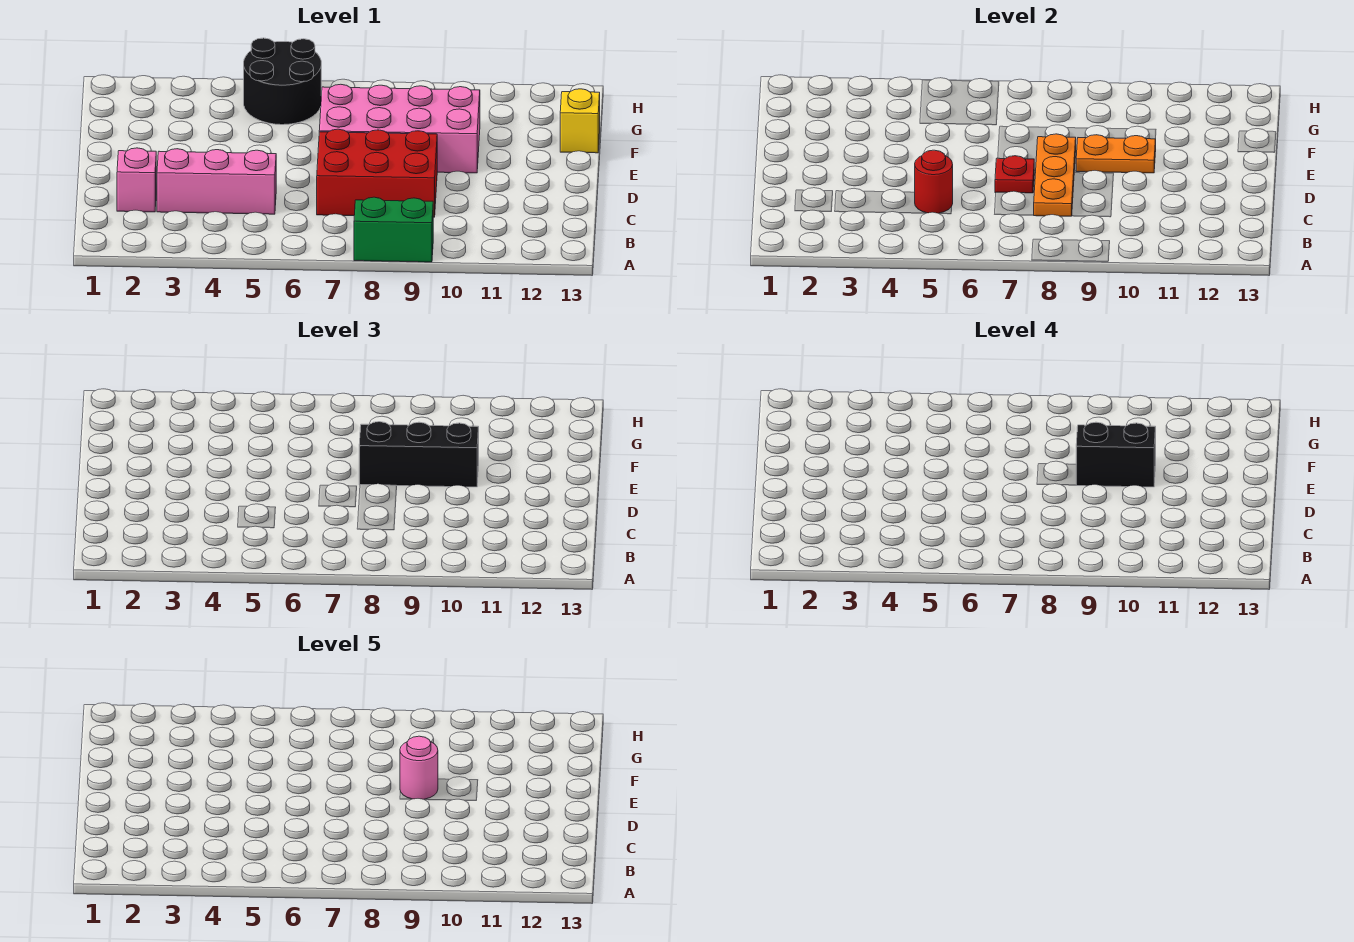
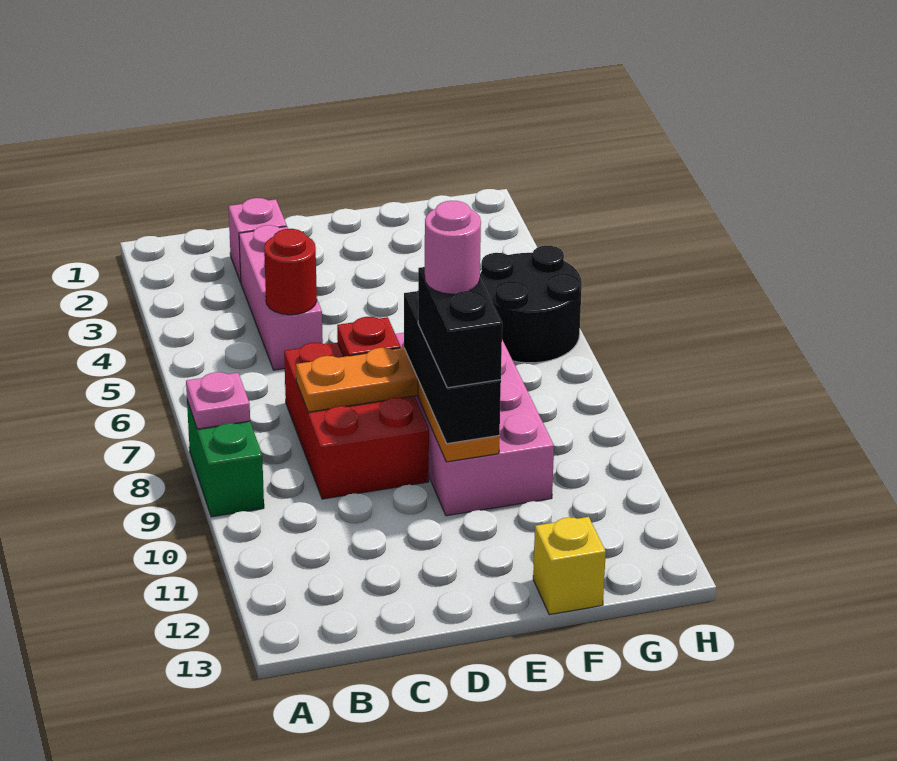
none -> pink 1x1 plate [186,372,250,429]

